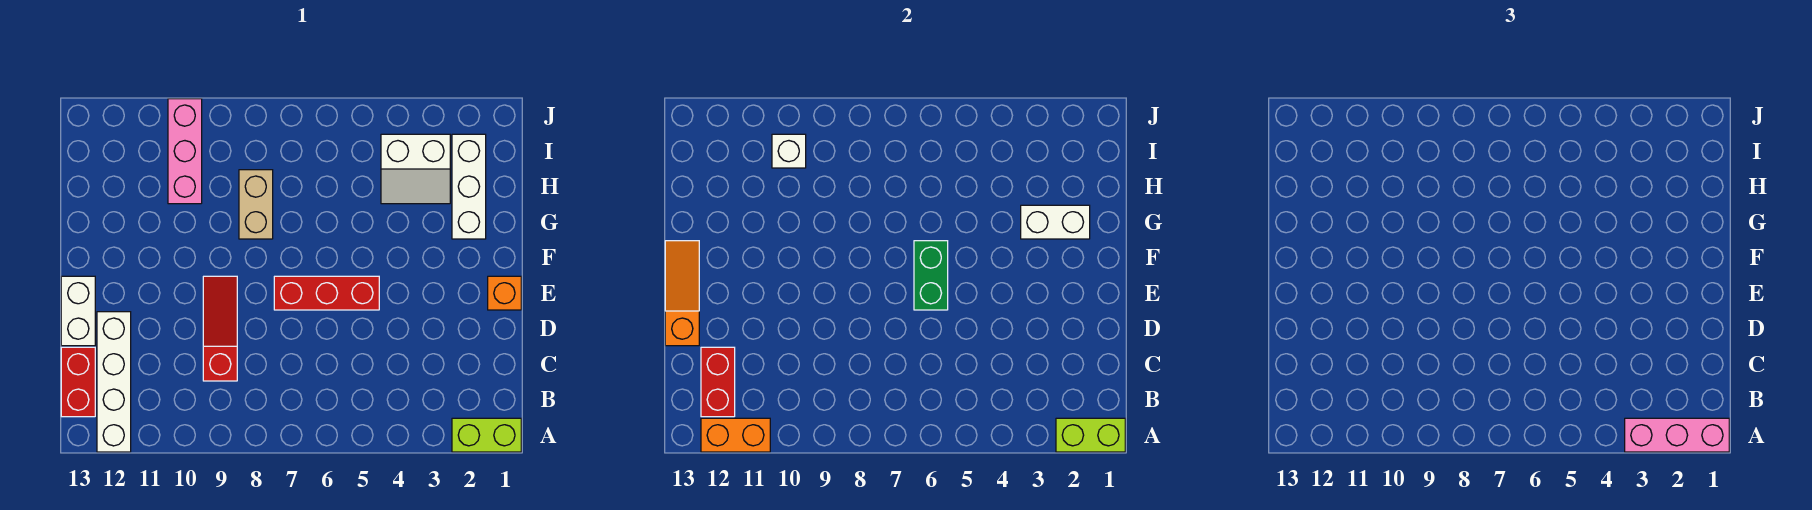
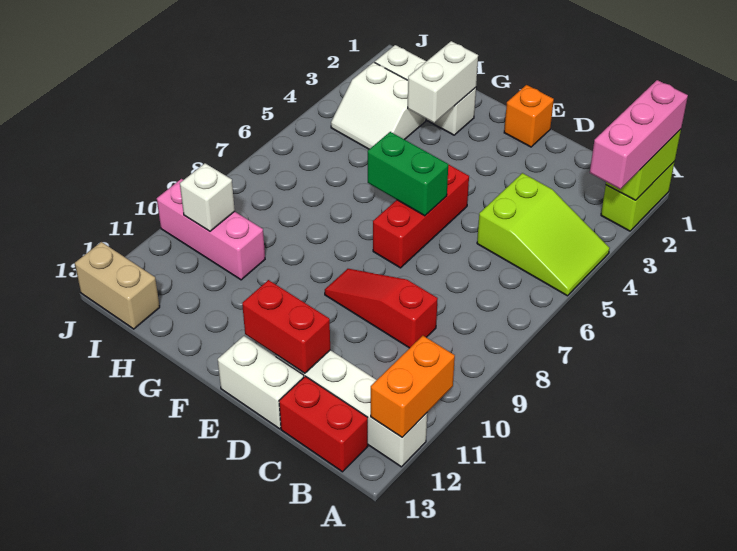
none -> lime 2x3 slope [477,173,610,296]
red 1x2 brick [701,347,735,417] -> red 1x2 brick moved to [242,280,330,373]
orange 1x3 slope [665,241,699,346] -> none
tan 1x2 brick [239,170,273,239] -> tan 1x2 brick moved to [75,242,160,329]
white 2x2 slope [381,134,450,204] -> white 2x2 slope turned to [331,62,426,149]

